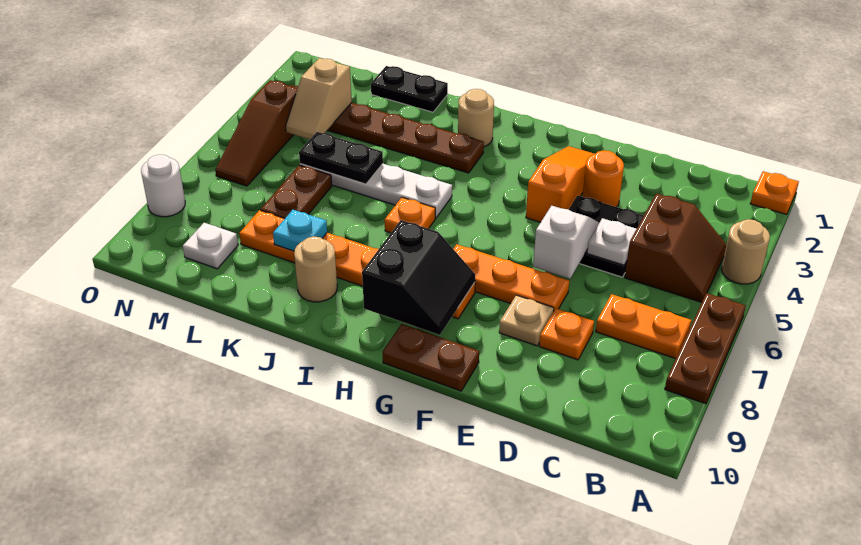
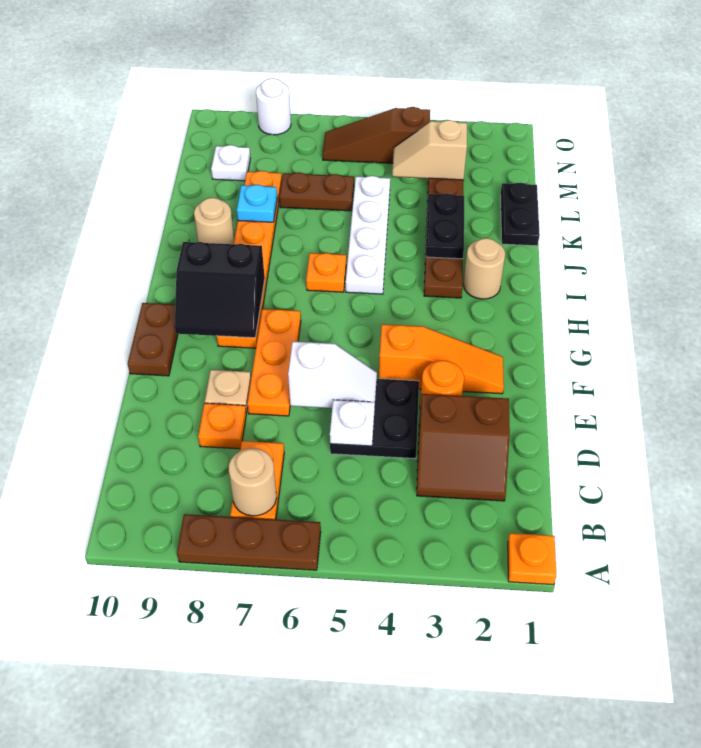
tan 1x1 round brick [722,219,770,284] -> tan 1x1 round brick moved to [229,448,277,516]
brown 2x2 slope [625,193,726,302] -> brown 2x2 slope moved to [417,394,510,501]
black 1x2 plate [299,132,383,184] -> black 1x2 plate moved to [426,193,464,259]

